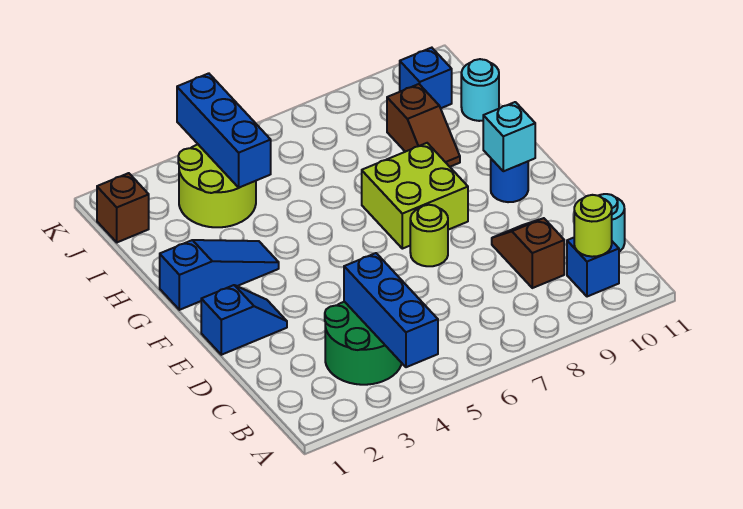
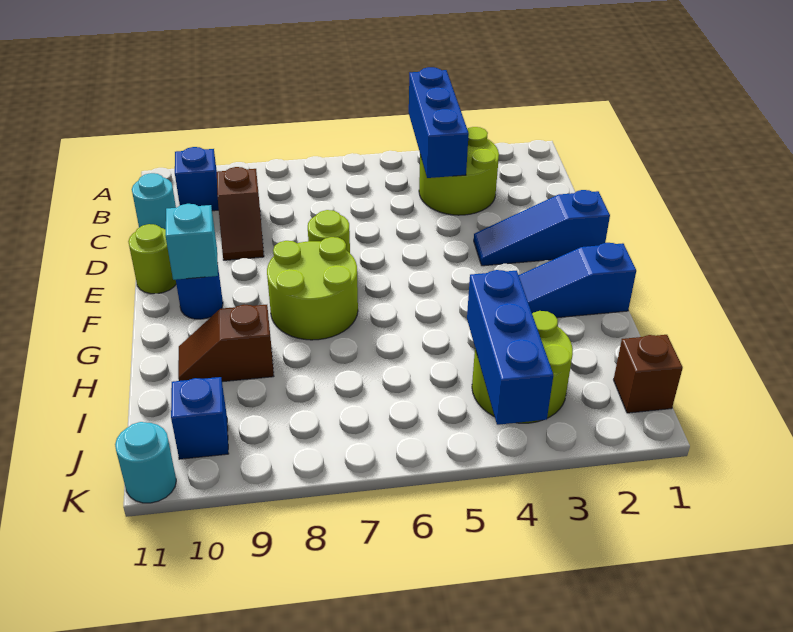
green 2x2 round brick [325,302,402,385] -> lime 2x2 round brick [419,127,499,215]
lime 1x1 round brick [574,195,612,257] -> lime 1x1 round brick moved to [128,224,176,294]
blue 1x2 slope [201,285,287,355] -> blue 1x3 slope [474,190,610,266]
lime 2x2 brick [362,143,468,249] -> lime 2x2 round brick [267,237,358,340]
brown 1x2 slope [387,84,460,167] -> brown 1x2 slope turned to [178,305,274,382]
cyan 1x1 round brick [461,59,499,121] -> cyan 1x1 round brick moved to [115,422,176,503]

